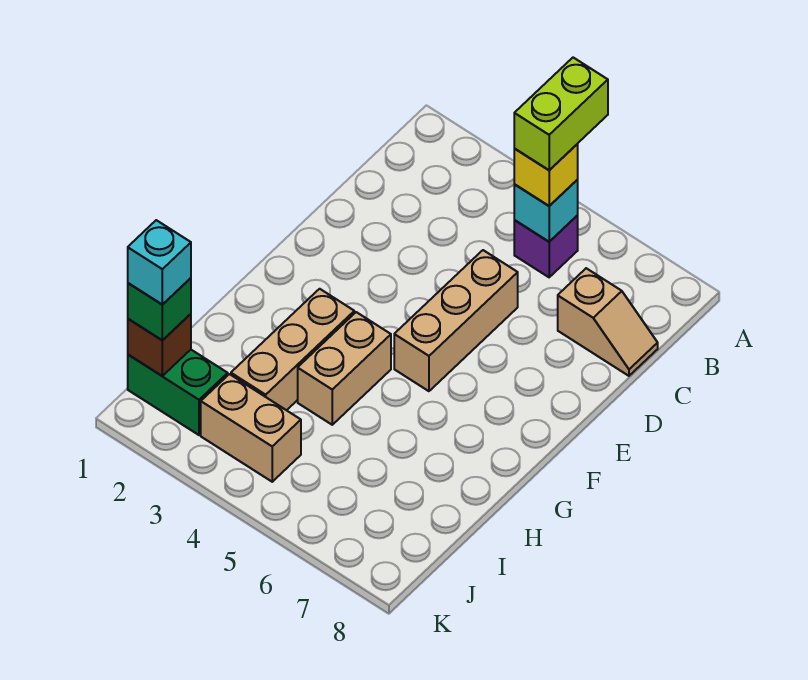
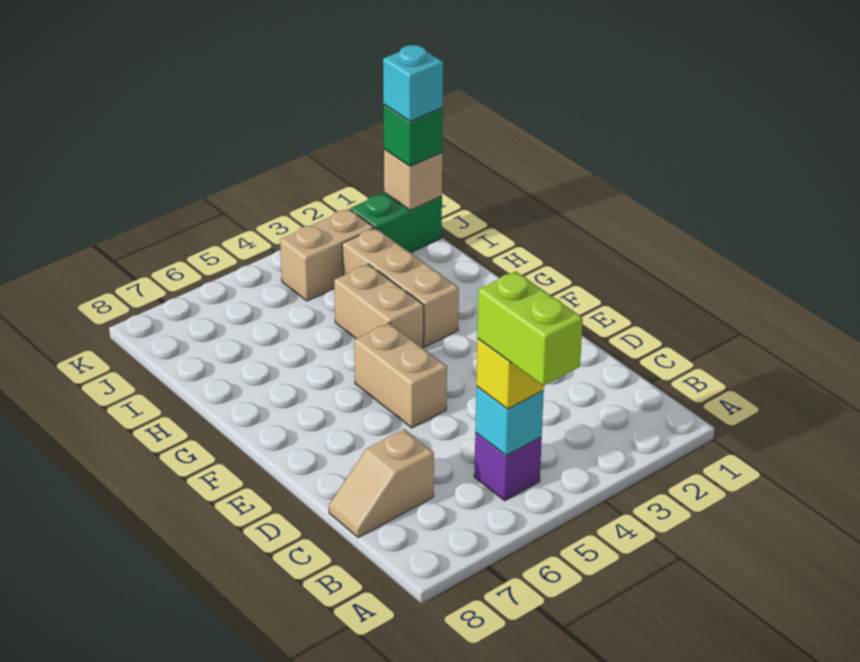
tan 1x3 brick [394,250,518,391] -> tan 1x2 brick [354,323,447,428]
brown 1x1 brick [128,314,191,376] -> tan 1x1 brick [384,149,442,210]

